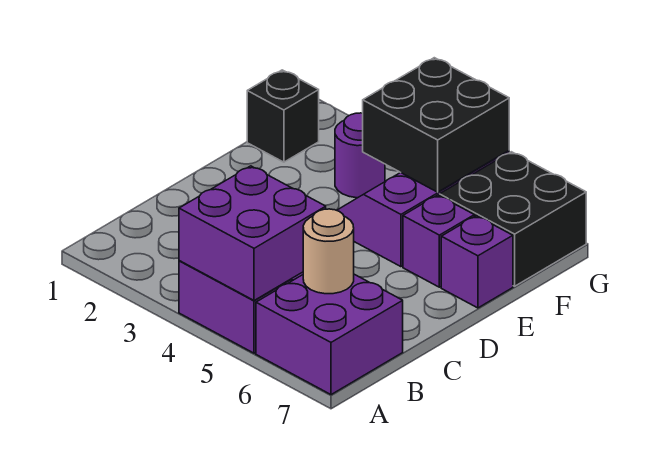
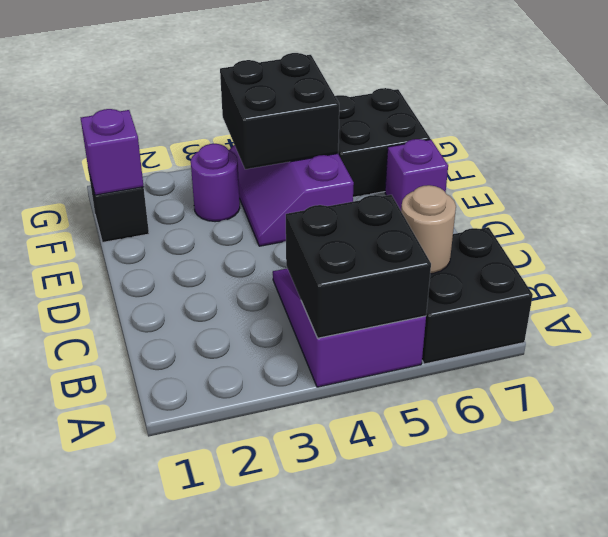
purple 2x2 brick [179,166,326,301] -> black 2x2 brick [286,195,431,338]
purple 2x2 brick [256,274,403,395] -> black 2x2 brick [422,227,533,364]
purple 1x1 brick [403,195,474,287] -> purple 1x1 brick moved to [81,109,144,195]

